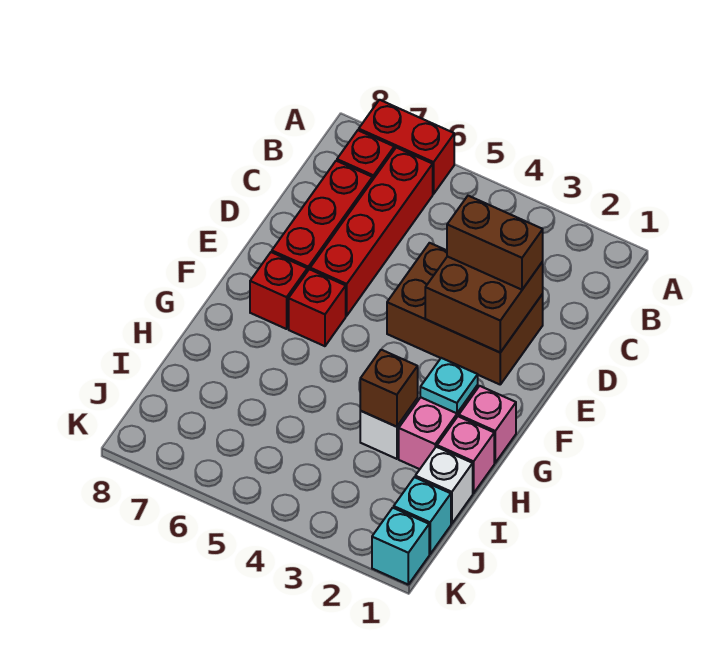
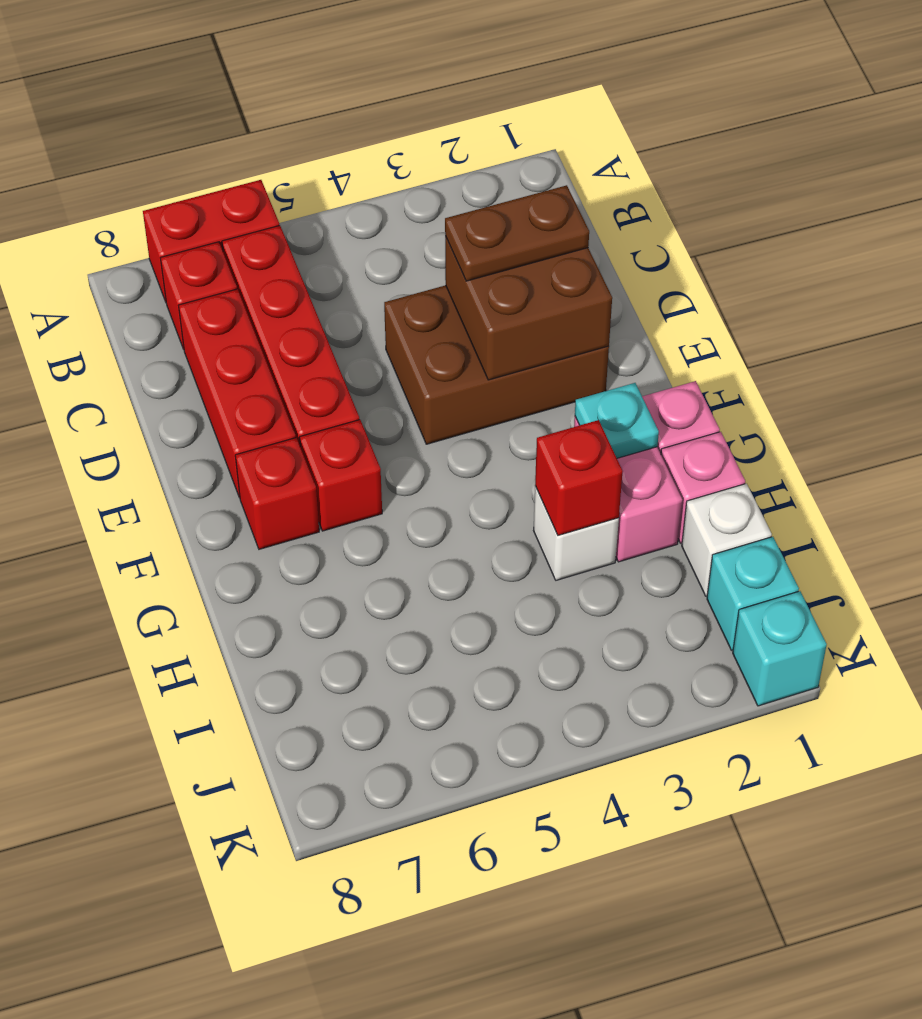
brown 1x2 brick [447,196,543,290] -> brown 1x2 plate [445,185,589,281]
brown 1x1 brick [360,350,418,427] -> red 1x1 brick [535,420,623,535]

